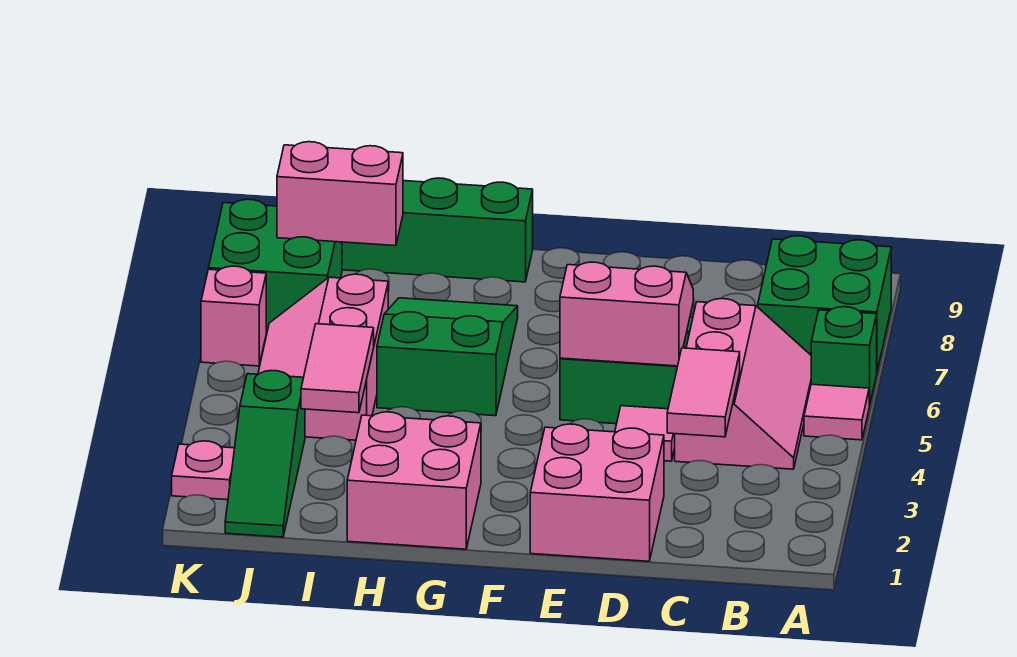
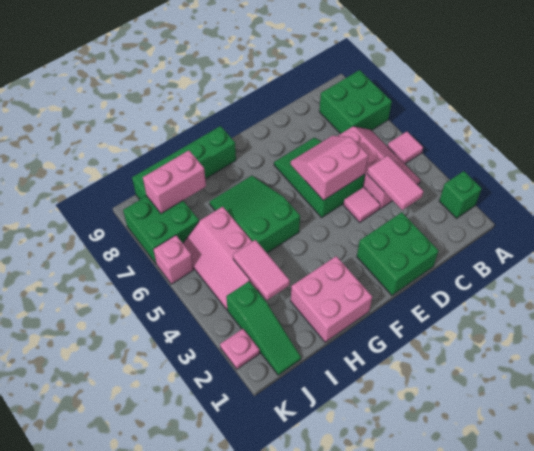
green 1x1 brick [811,307,877,406] -> green 1x1 brick moved to [439,171,482,218]
pink 2x2 brick [530,424,664,561] -> green 2x2 brick [357,212,439,295]

